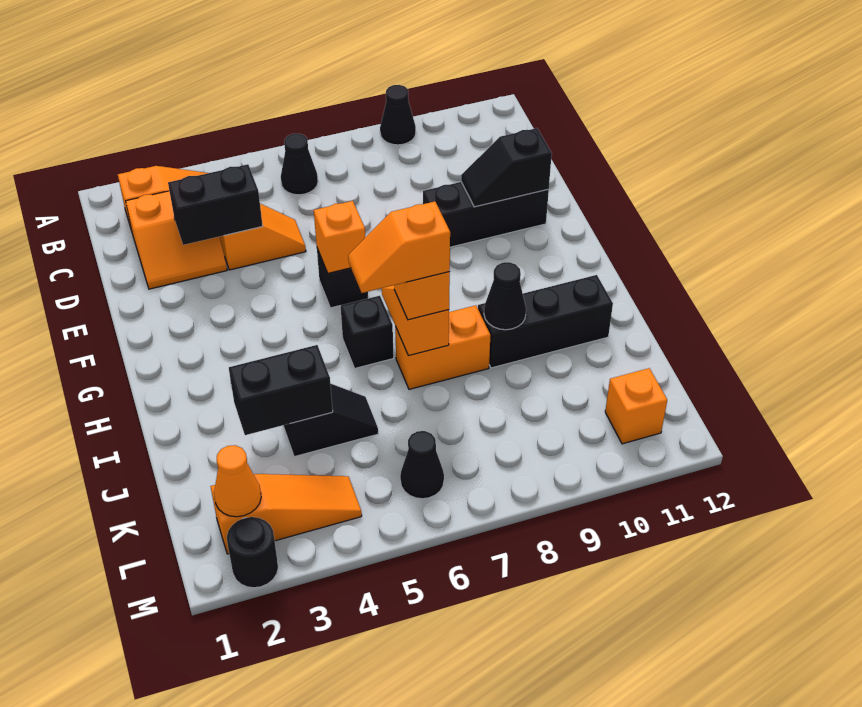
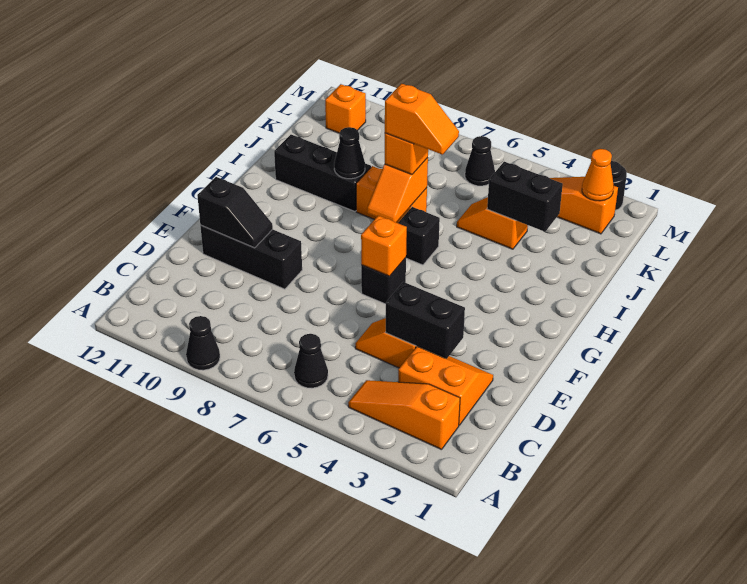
black 1x2 slope [283,383,378,457] -> orange 1x2 slope [457,197,528,249]

